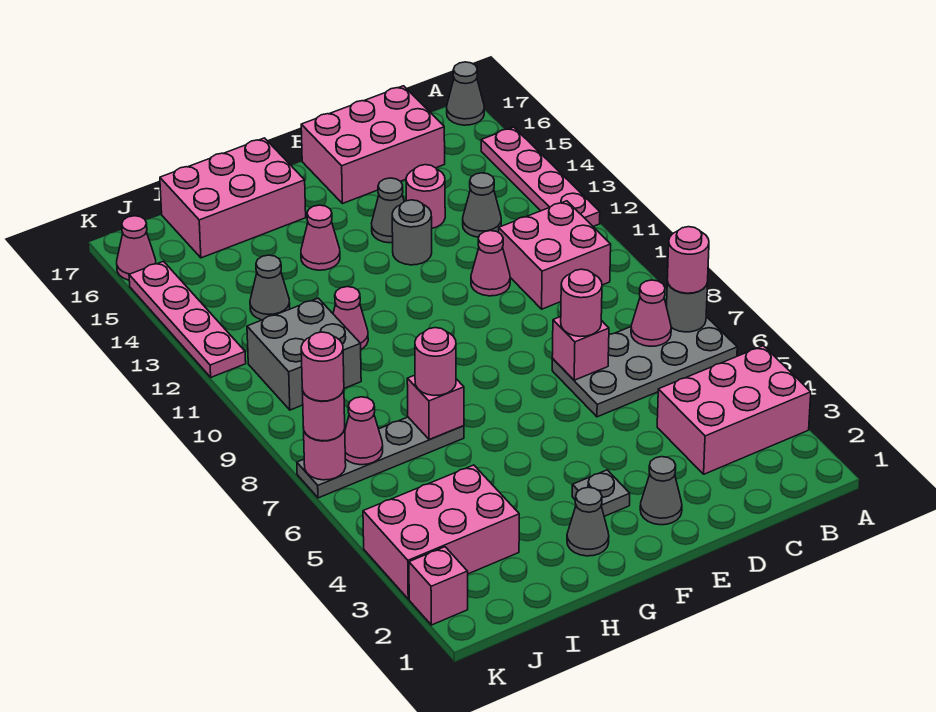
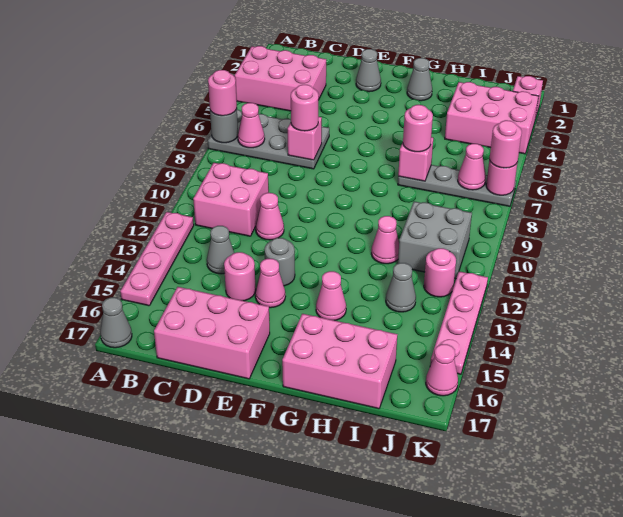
grey 1x1 cone [372,178,404,243] -> pink 1x1 cone [255,259,285,308]
grey 1x1 plate [572,470,630,516] -> none
pink 1x1 round brick [301,332,344,401] -> pink 1x1 round brick moved to [424,248,456,297]

